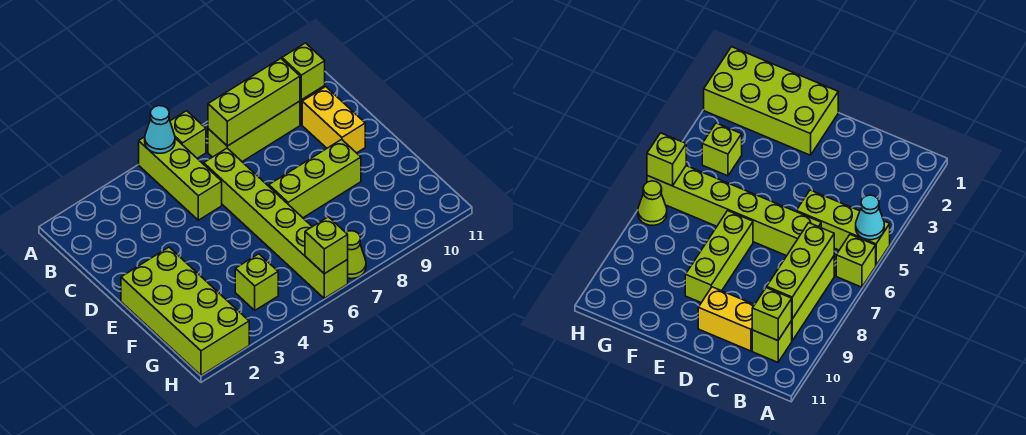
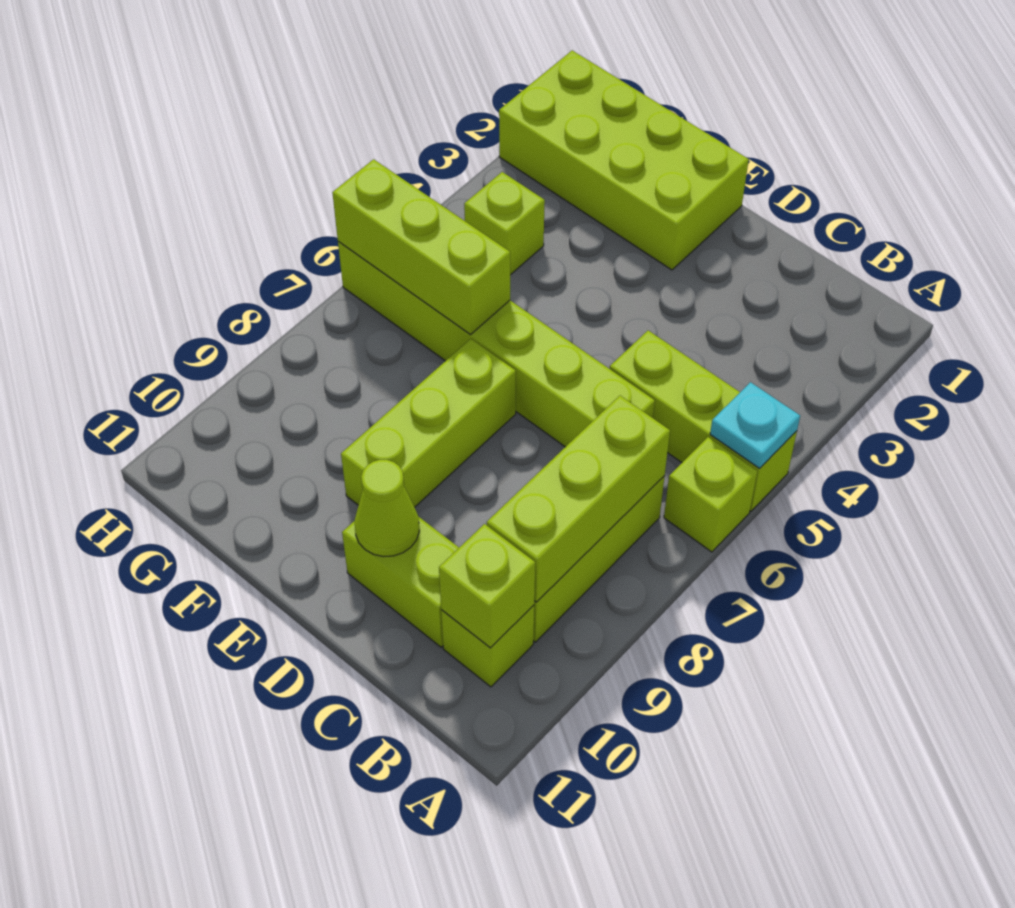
cyan 1x1 cone [145,106,175,153] -> cyan 1x1 plate [710,382,800,468]
yellow 1x2 brick [302,87,365,153] -> lime 1x2 brick [342,516,459,647]
lime 1x1 brick [305,217,348,274] -> lime 1x3 brick [332,159,510,335]
lime 1x1 cone [346,231,366,279] -> lime 1x1 cone moved to [355,460,419,557]

